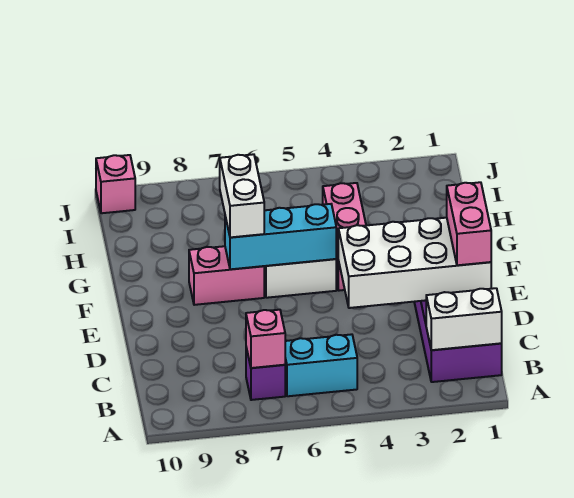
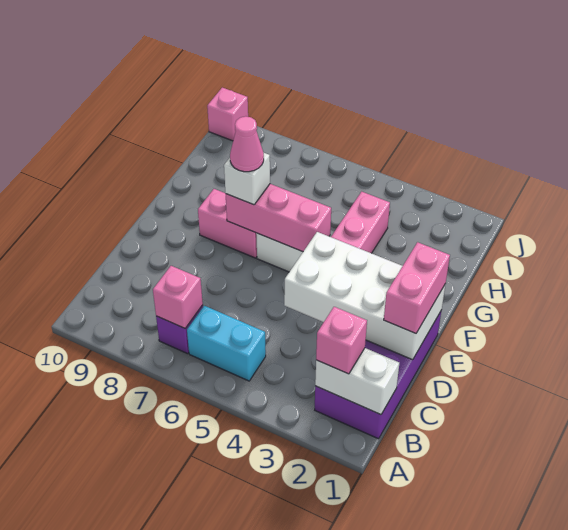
none -> pink 1x1 brick [316,307,367,374]
cyan 1x3 brick [225,204,336,269] -> pink 1x3 brick [226,184,331,252]
white 1x2 brick [220,154,264,237] -> white 1x1 brick [224,153,270,205]
none -> pink 1x1 cone [230,116,264,172]

